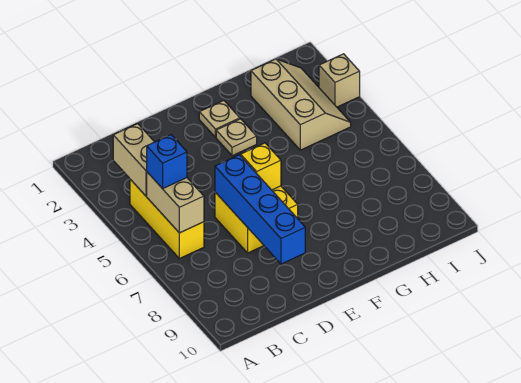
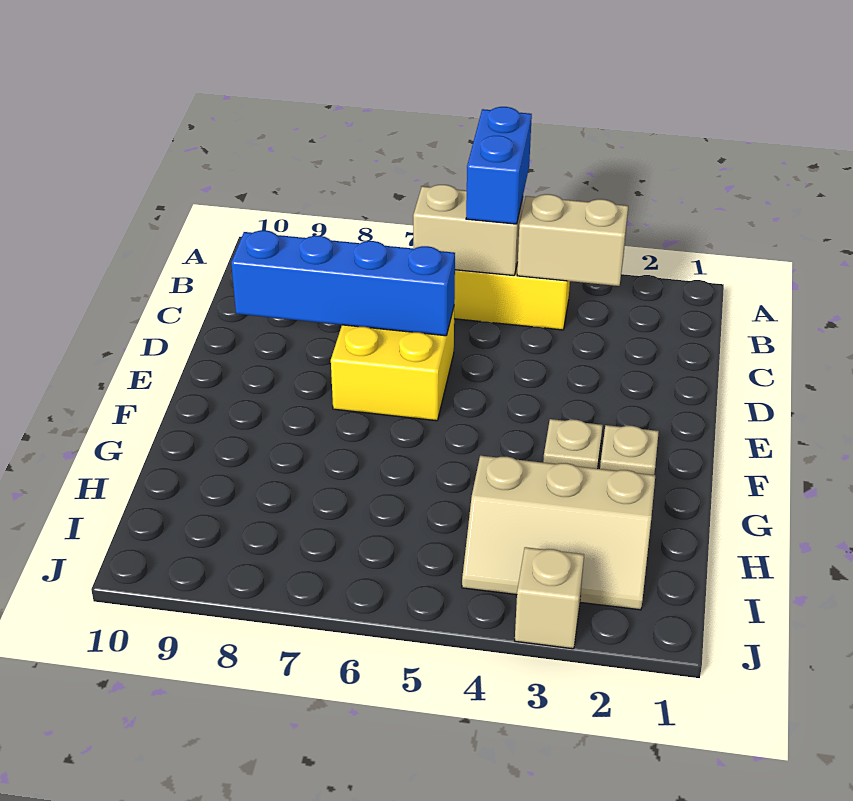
blue 1x1 brick [147,135,187,189] -> blue 1x2 brick [466,107,532,224]
yellow 1x1 brick [241,143,281,190] -> none

